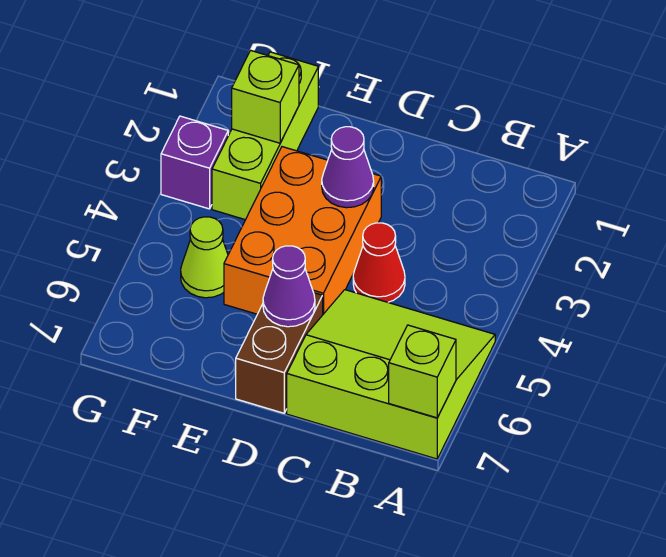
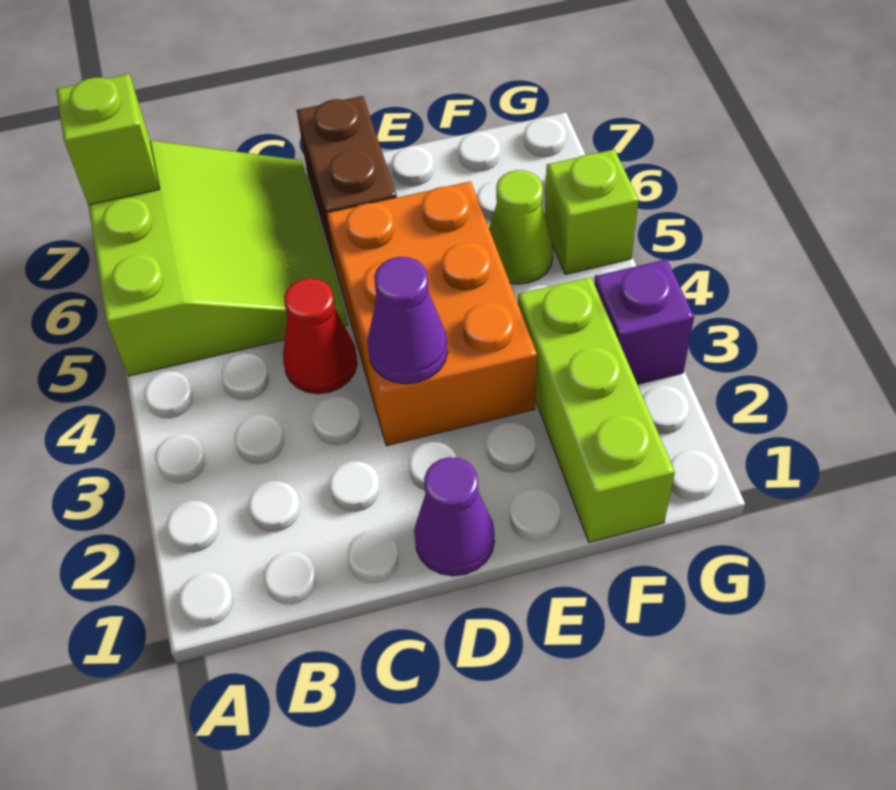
lime 3x3 slope [287,290,495,459] -> lime 3x3 slope turned to [88,141,348,376]
purple 1x1 cone [263,246,315,327] -> purple 1x1 cone moved to [414,457,494,576]
lime 1x1 brick [232,50,299,143] -> lime 1x1 brick moved to [545,150,639,274]

